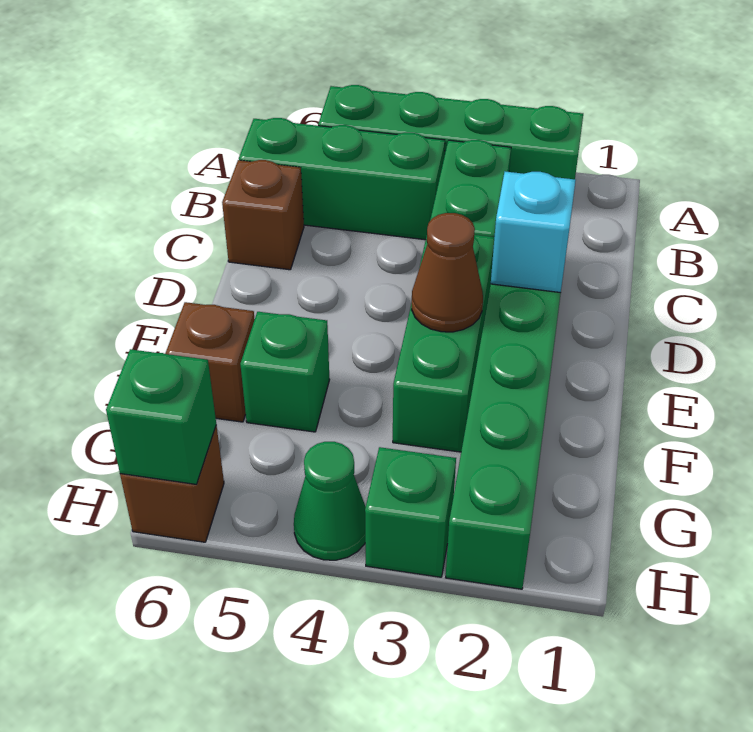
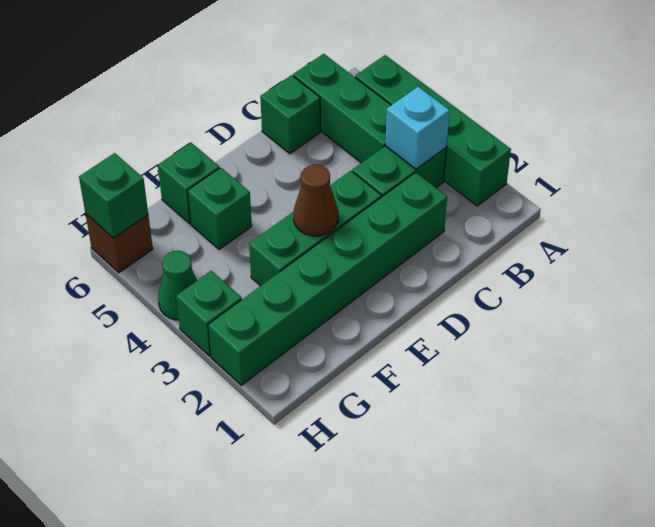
brown 1x1 brick [222,160,304,270] -> green 1x1 brick [260,75,320,154]
cyan 1x1 brick [491,172,576,293] -> cyan 1x1 brick moved to [385,87,450,169]
brown 1x1 brick [165,302,255,422] -> green 1x1 brick [158,143,219,224]

